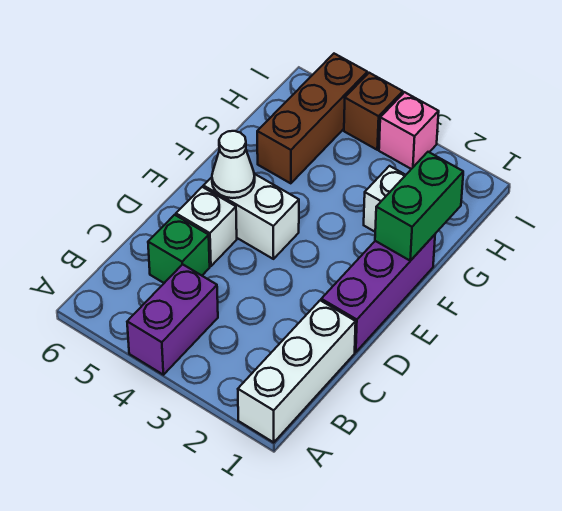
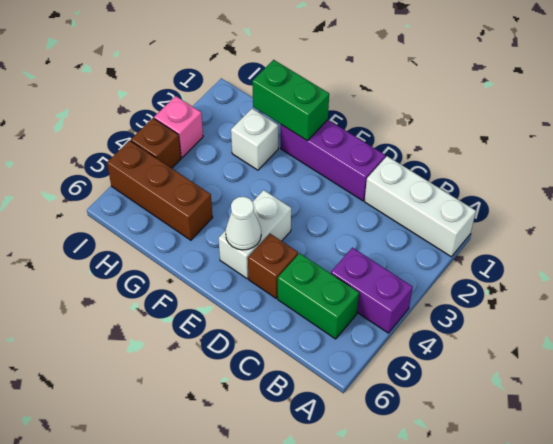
green 1x1 brick [148,215,210,283] -> green 1x2 brick [278,253,359,339]
white 1x1 brick [176,187,237,266] -> brown 1x1 brick [248,234,298,298]

